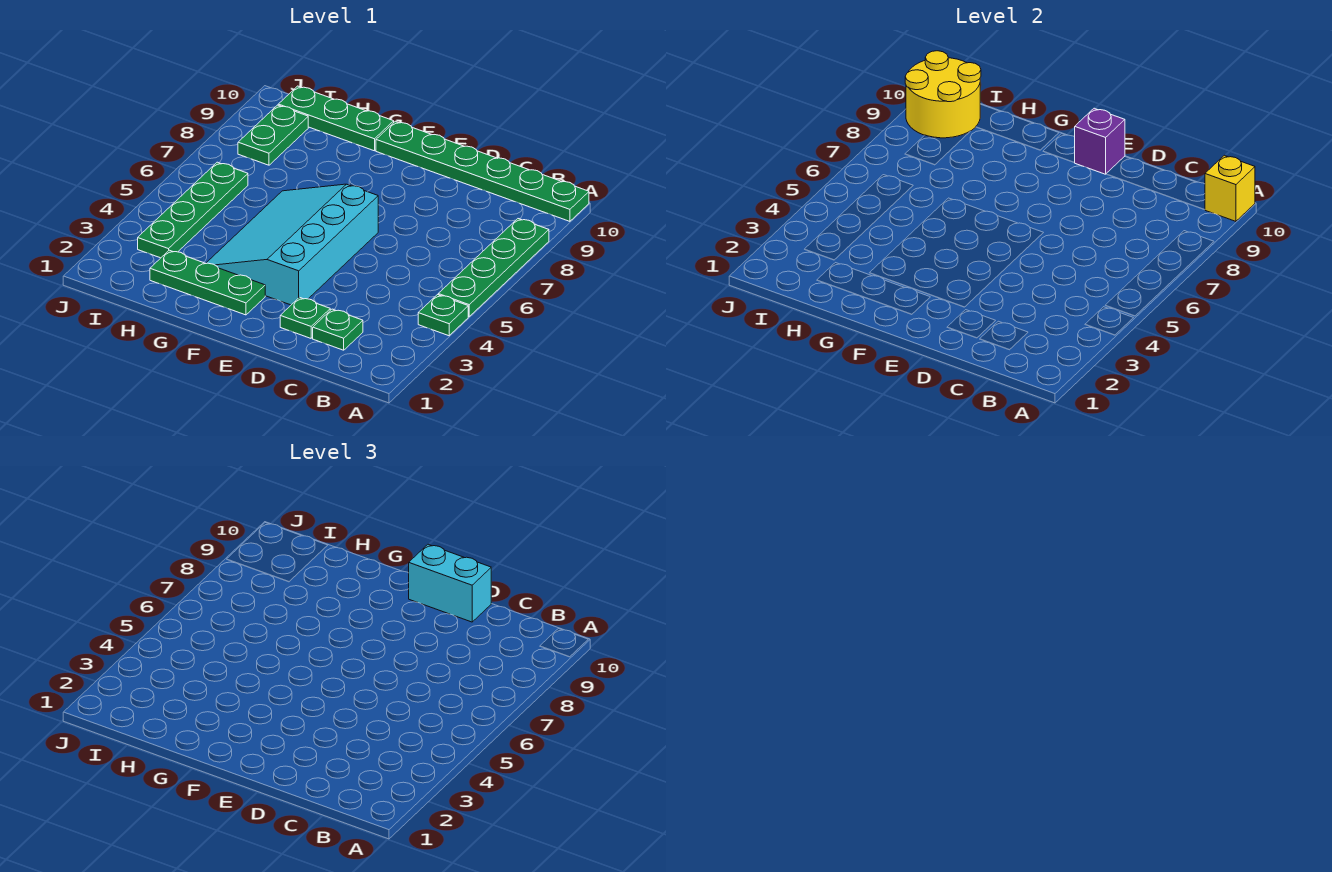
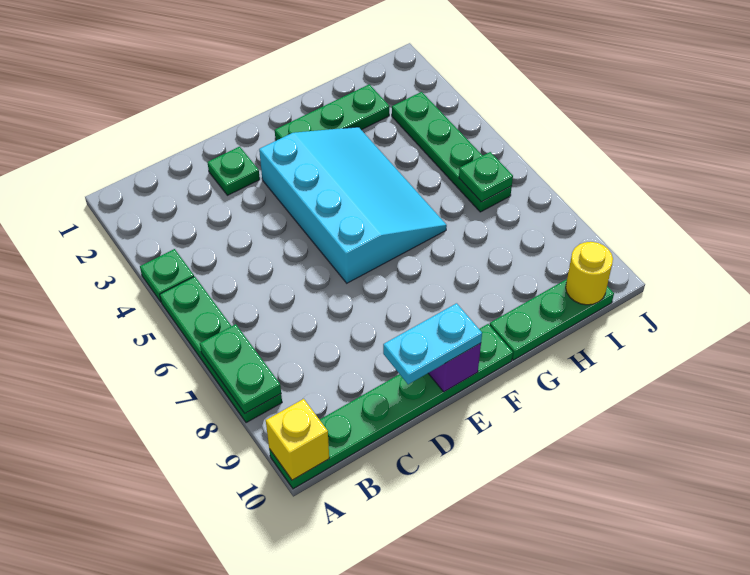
green 1x1 plate [313,309,363,350] -> green 1x1 plate moved to [459,152,513,202]
cyan 1x2 brick [409,544,491,622] -> cyan 1x2 plate [383,303,482,384]
green 1x2 plate [238,105,308,165] -> green 1x2 plate moved to [200,324,281,413]
yellow 2x2 round brick [905,51,981,138] -> yellow 1x1 round brick [566,242,613,305]

